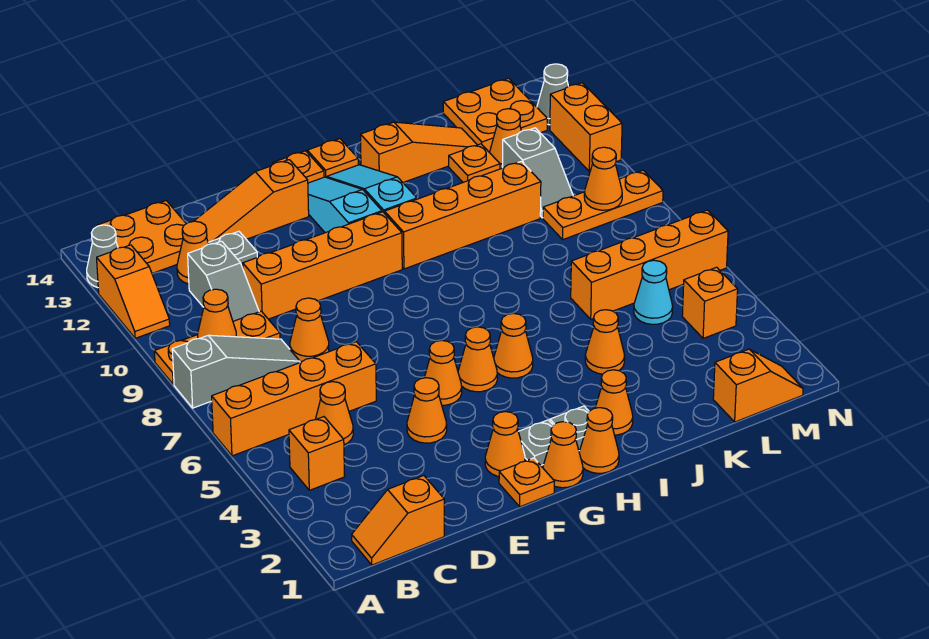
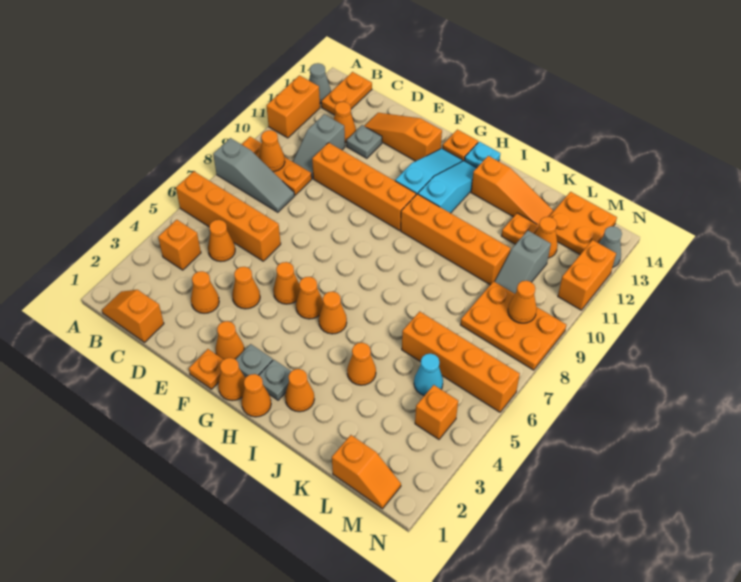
orange 1x2 slope [97,245,170,338] -> orange 1x2 brick [267,76,320,138]
orange 2x2 plate [97,201,186,273] -> orange 1x2 plate [321,72,372,115]
orange 1x1 cone [290,298,329,362] -> orange 1x1 cone moved to [191,271,219,313]
orange 1x1 plate [307,139,358,177] -> cyan 1x1 plate [464,142,500,168]
orange 1x3 plate [543,170,663,239] -> orange 2x3 plate [460,281,566,370]

